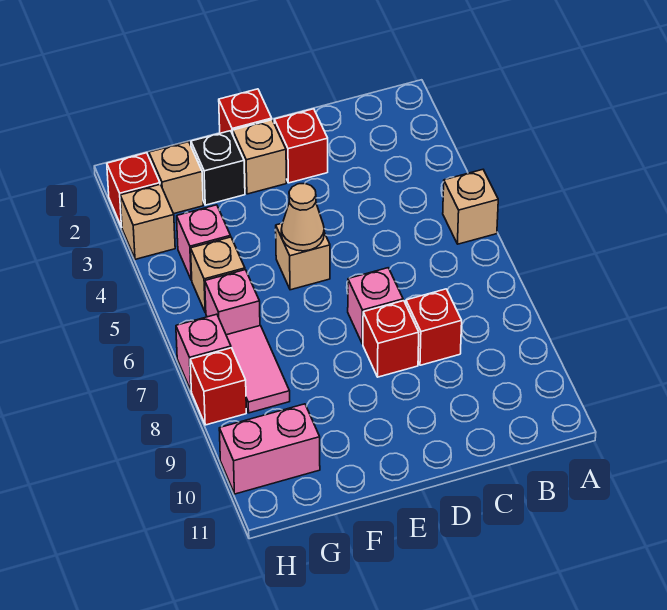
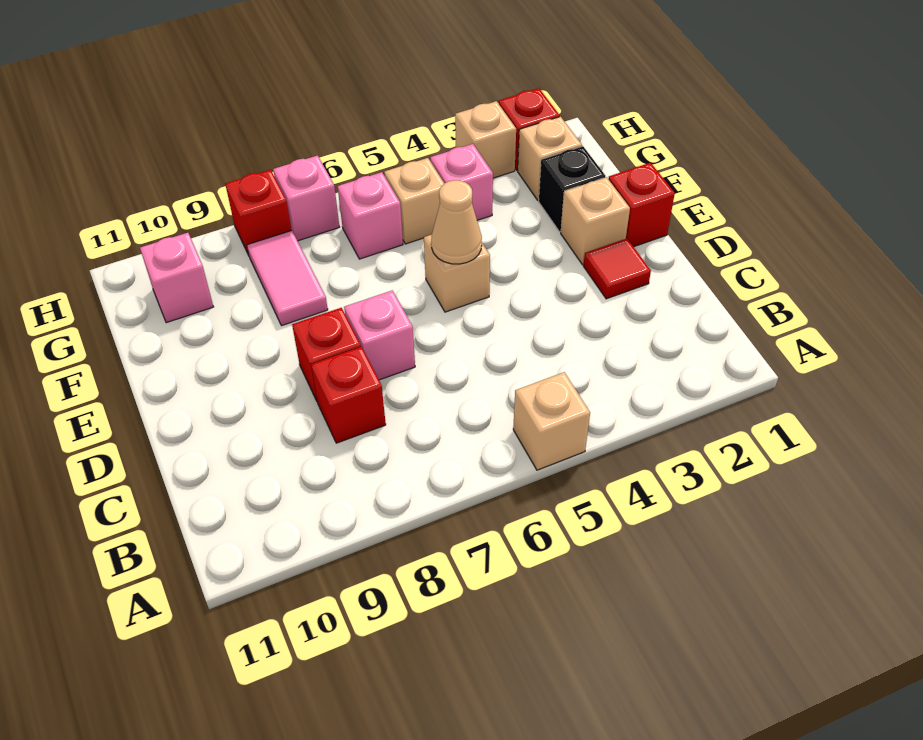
red 1x1 brick [274,109,328,183] -> red 1x1 tile [583,239,651,299]
pink 1x2 tile [226,326,290,413] -> pink 1x2 tile turned to [247,231,328,326]
pink 1x2 brick [219,404,320,494] -> pink 1x1 brick [140,233,213,323]

